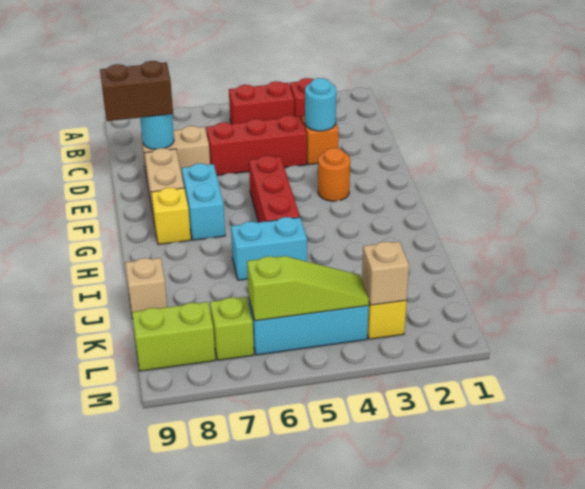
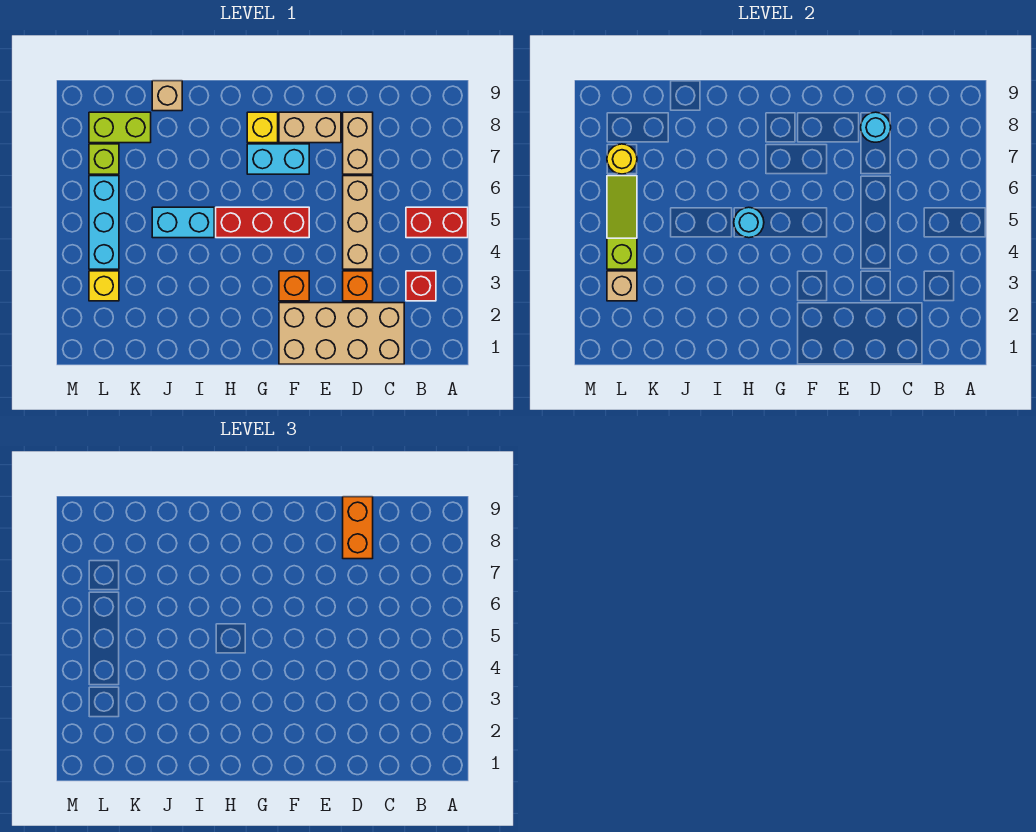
red 1x2 brick [229,81,294,124] -> red 1x2 brick turned to [406,207,468,238]
none -> tan 2x4 brick [279,303,404,364]
cyan 1x1 round brick [305,78,337,131] -> cyan 1x1 round brick moved to [734,207,764,238]
red 1x3 brick [206,115,307,175] -> tan 1x3 brick [343,176,373,269]
brown 1x2 brick [100,61,173,121] -> orange 1x2 brick [343,497,373,559]
orange 1x1 round brick [318,148,350,201] -> orange 1x1 brick [279,271,309,301]
cyan 1x2 brick [231,217,307,280] -> cyan 1x2 brick turned to [152,207,214,238]
lime 1x3 slope [247,256,369,321] -> lime 1x3 slope turned to [607,176,637,269]
none -> yellow 1x1 round brick [607,144,637,174]
lime 1x2 brick [132,302,215,371] -> lime 1x2 brick turned to [89,112,151,143]

